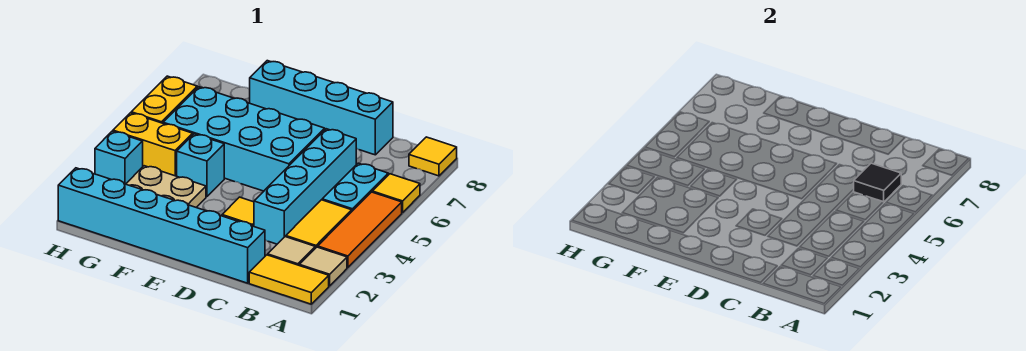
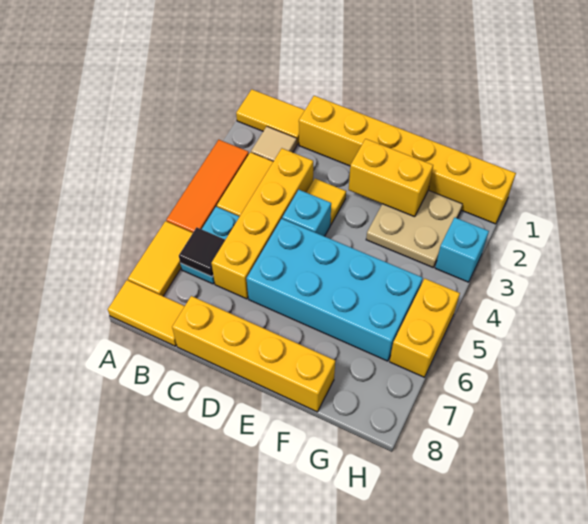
tan 1x1 tile [299,247,347,286] -> none
yellow 1x1 tile [372,174,420,213] -> yellow 1x2 tile [128,221,193,296]
yellow 1x1 tile [409,137,457,176] -> yellow 1x2 tile [108,280,185,346]
cyan 1x6 brick [58,168,265,283] -> yellow 1x6 brick [299,96,516,224]
cyan 1x4 brick [254,129,356,244] -> yellow 1x4 brick [211,148,313,299]
cyan 1x4 brick [250,61,393,155] -> yellow 1x4 brick [172,296,335,412]
cyan 1x1 brick [177,134,224,197] -> cyan 1x1 brick moved to [282,190,331,236]
yellow 1x2 brick [113,113,193,176] -> yellow 1x2 brick moved to [349,139,433,217]

